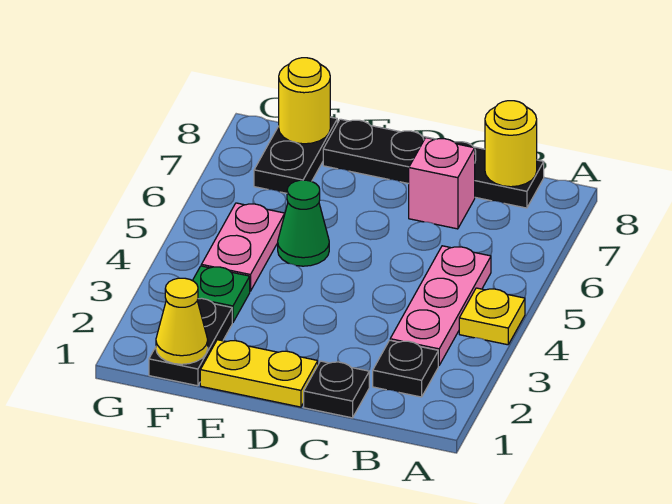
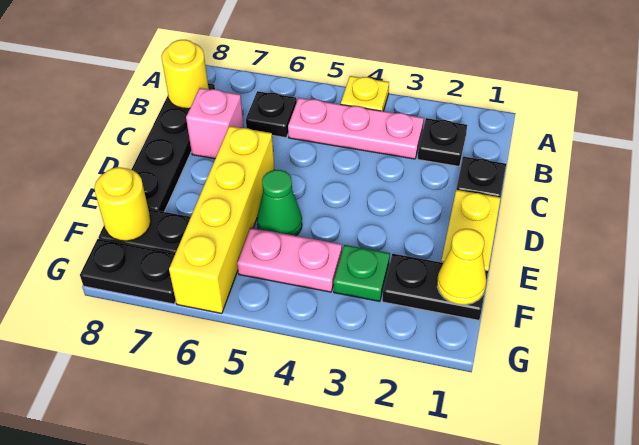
none -> black 1x1 plate [246,91,297,138]
none -> yellow 1x4 brick [169,126,274,313]
none -> black 1x2 plate [80,239,176,304]

